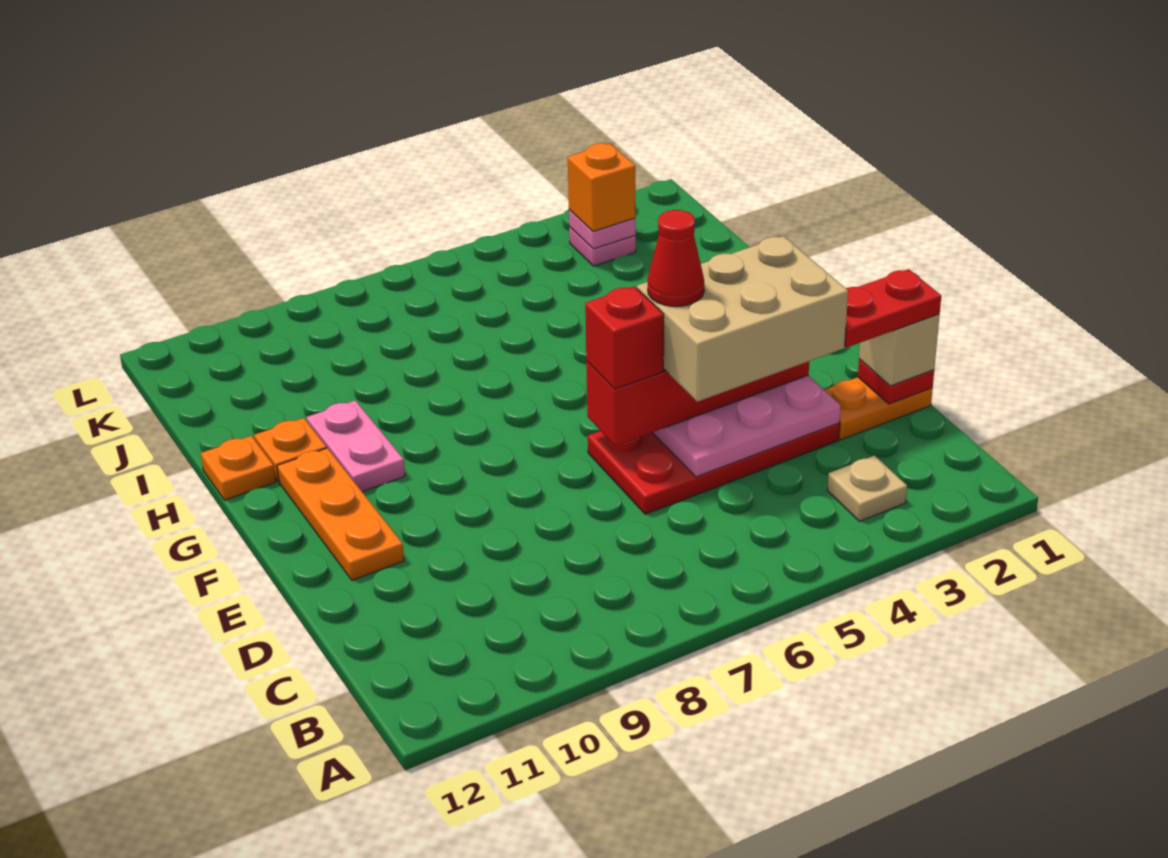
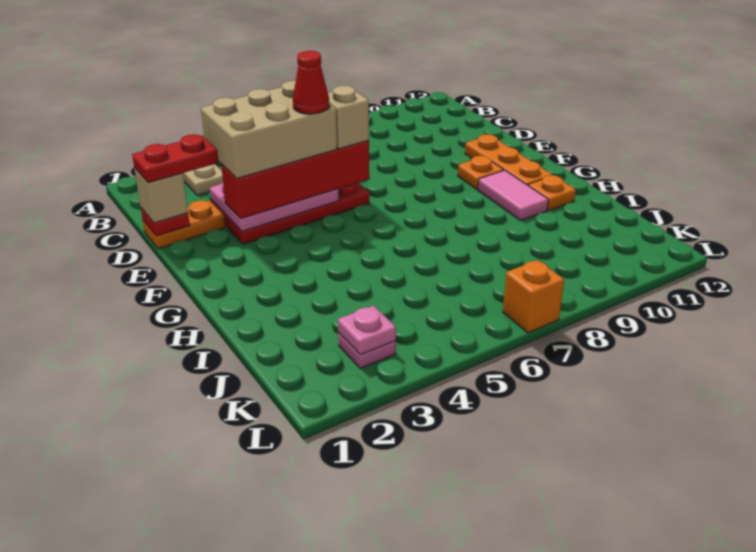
red 1x1 brick [585,286,664,389] -> tan 1x1 brick [328,86,369,149]
pink 1x2 plate [307,400,405,492] -> pink 1x2 tile [478,170,548,220]
orange 1x1 plate [201,436,275,500] -> orange 1x1 plate moved to [458,156,504,190]
orange 1x1 brick [568,143,635,231] -> orange 1x1 brick moved to [503,260,564,333]

